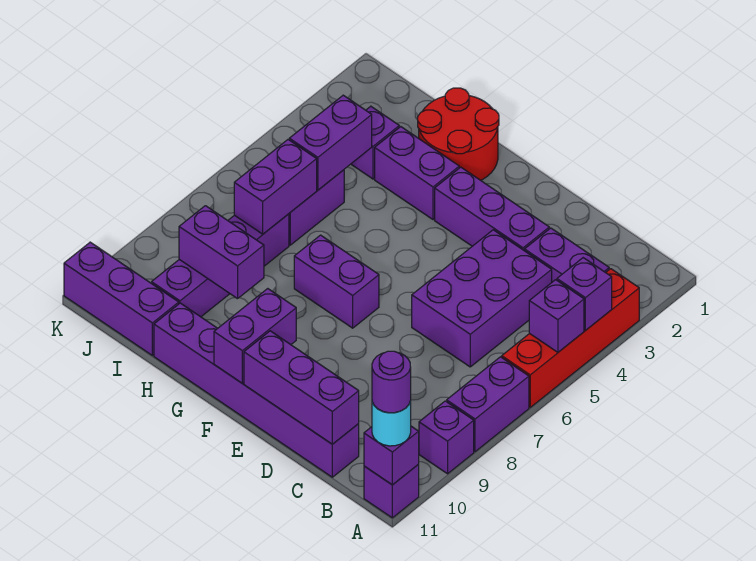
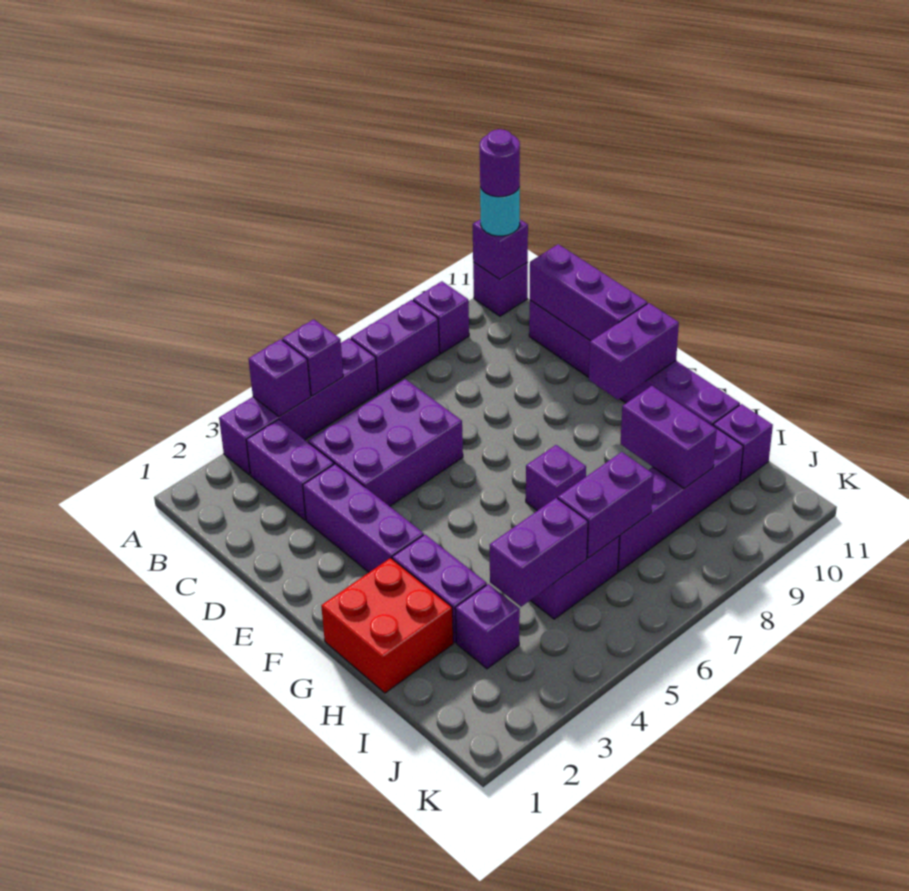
red 1x4 brick [502,269,639,407] -> purple 1x4 brick [219,338,378,475]
purple 1x2 brick [294,235,379,328] -> purple 1x1 brick [526,445,586,511]
red 2x2 round brick [418,88,499,180] -> red 2x2 brick [321,558,453,693]
purple 1x3 brick [64,242,179,356] -> purple 1x1 brick [713,404,773,482]

